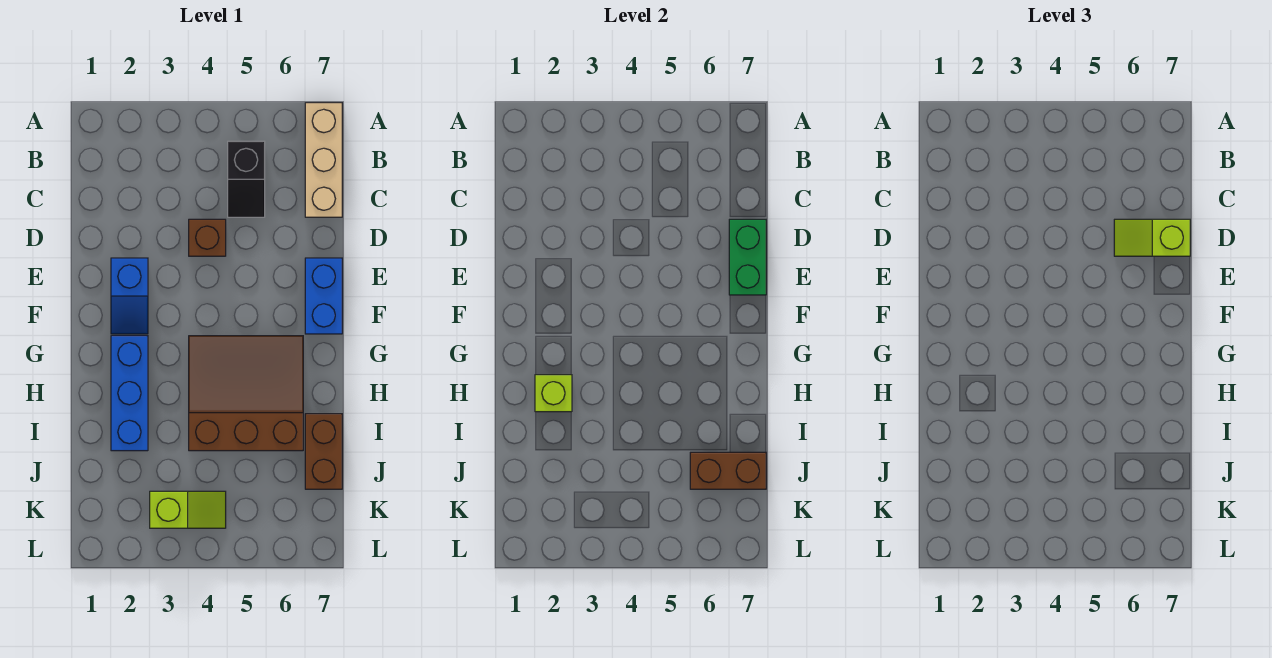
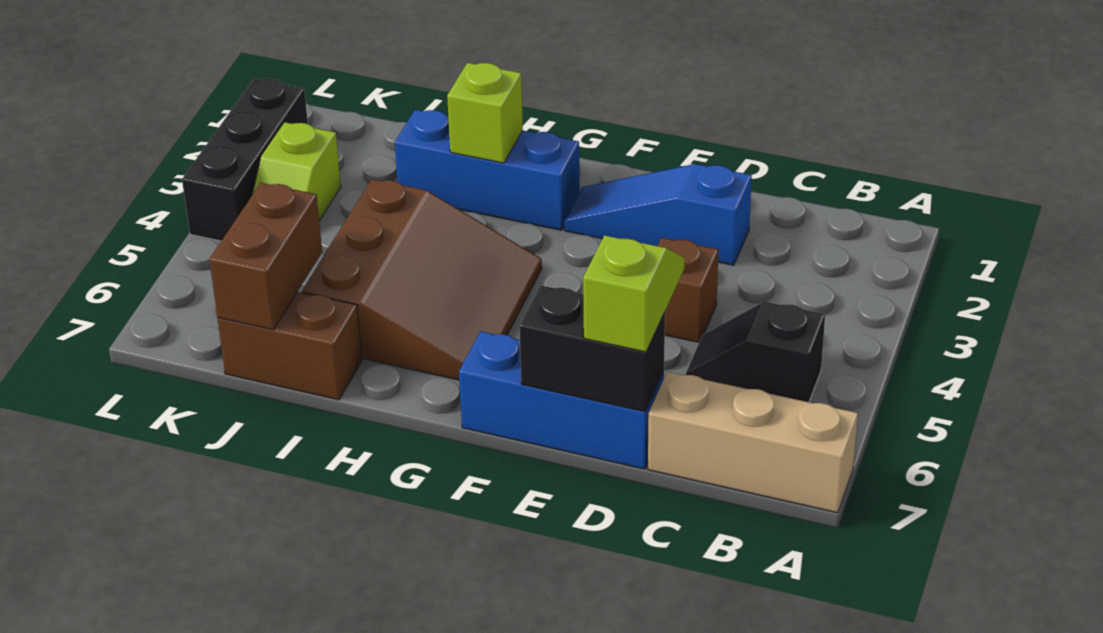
green 1x2 brick [729,219,766,295] -> black 1x2 brick [519,285,665,412]
blue 1x2 slope [111,258,148,334] -> blue 1x3 slope [565,164,752,265]
blue 1x2 brick [305,258,342,334] -> blue 1x3 brick [459,331,664,469]
none -> black 1x3 brick [182,78,308,241]

